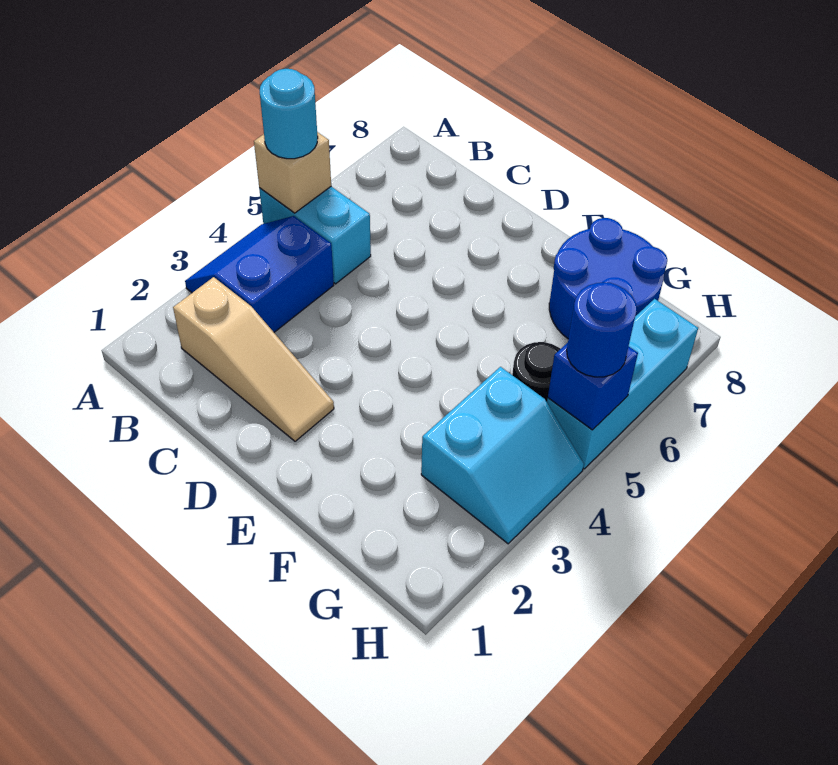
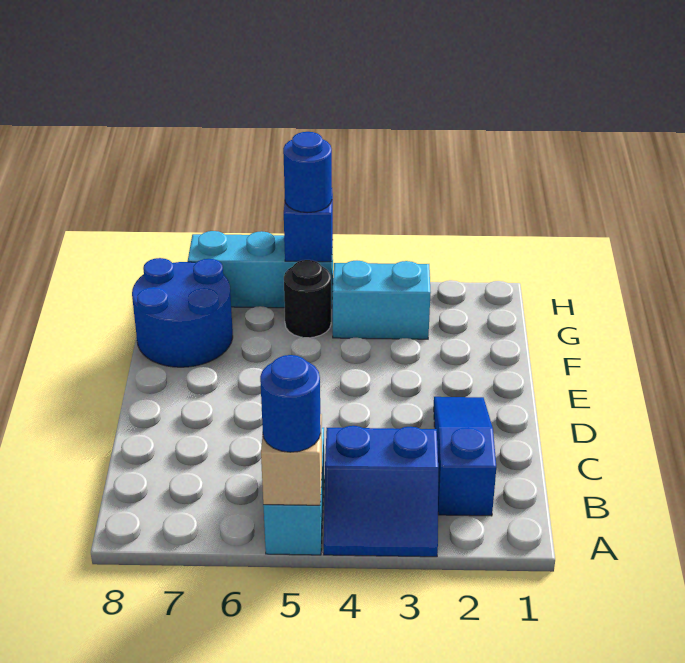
cyan 1x1 round brick [260,69,318,159] -> blue 1x1 round brick [260,355,321,452]
tan 1x3 slope [173,277,334,441] -> blue 1x3 slope [434,397,496,516]

